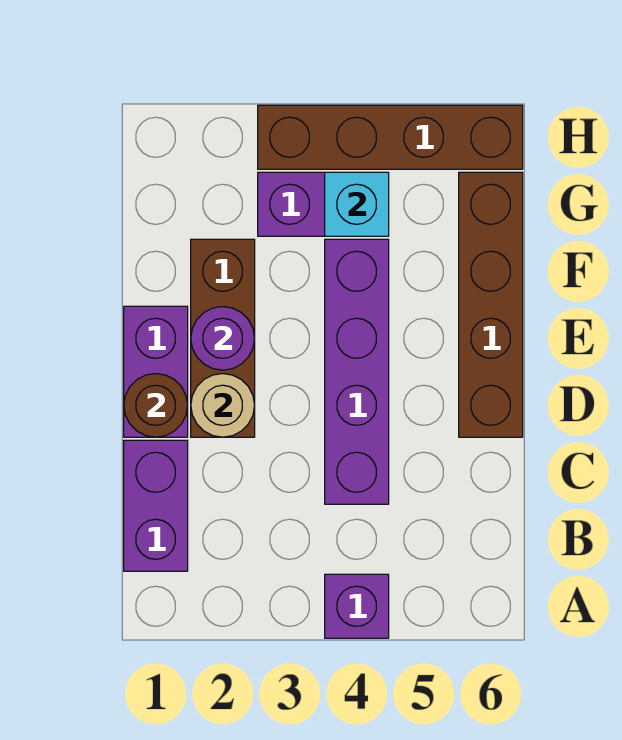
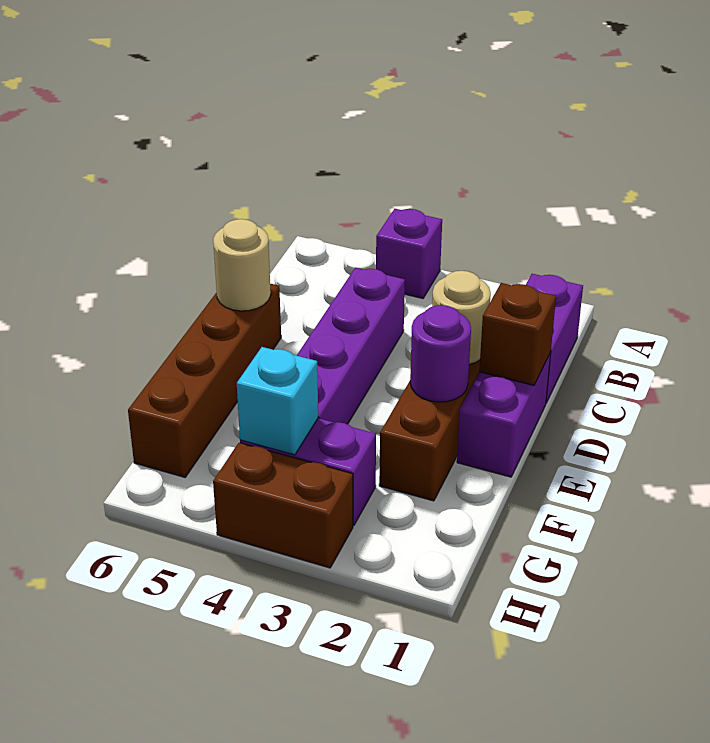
brown 1x1 round brick [124,374,188,437] -> brown 1x1 brick [479,283,556,385]
none -> tan 1x1 round brick [213,219,271,311]
brown 1x4 brick [258,105,523,169] -> brown 1x2 brick [213,443,353,568]

